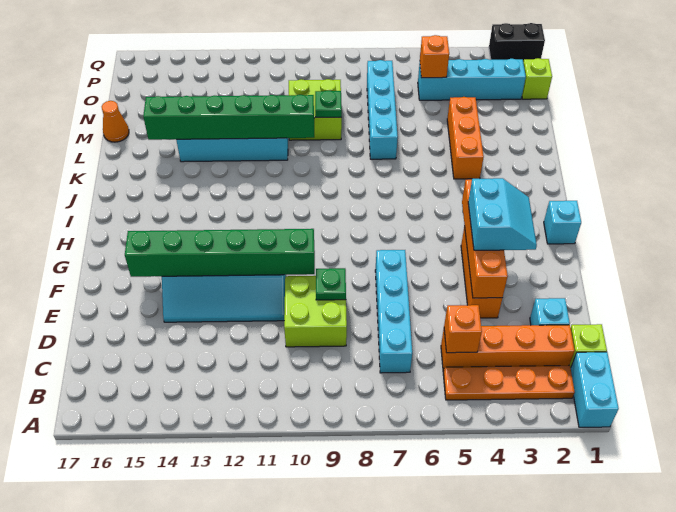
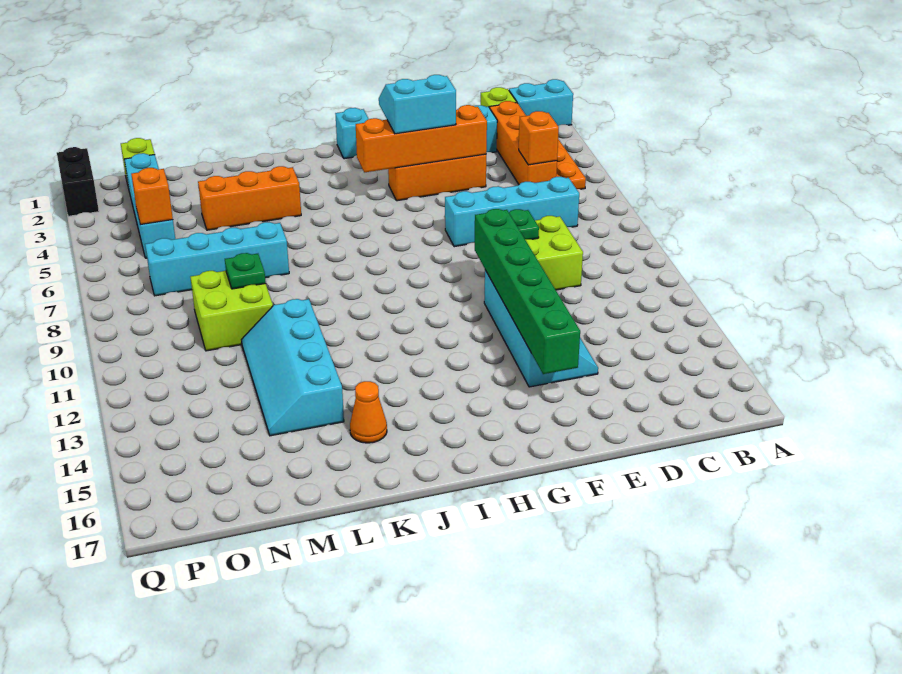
green 1x6 brick [143,95,314,140] -> none
orange 1x1 cone [102,101,129,142] -> orange 1x1 cone moved to [350,381,387,443]

